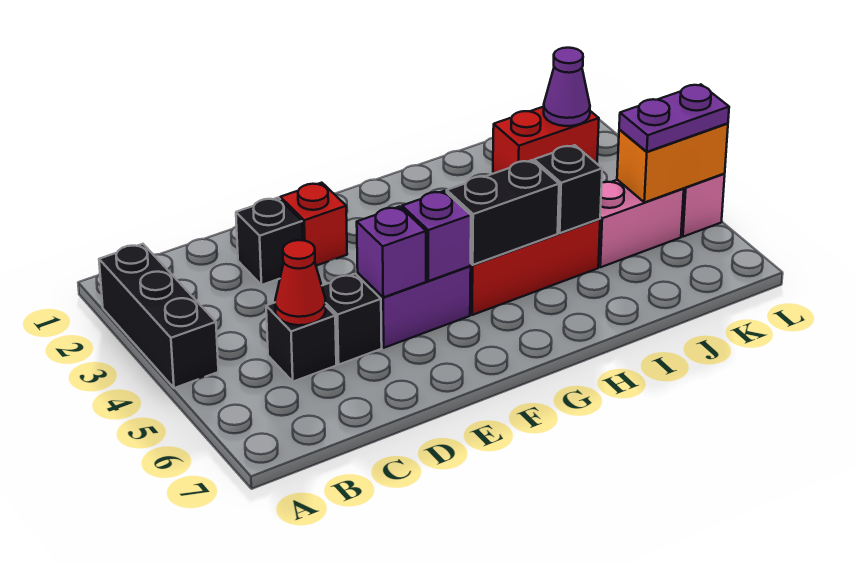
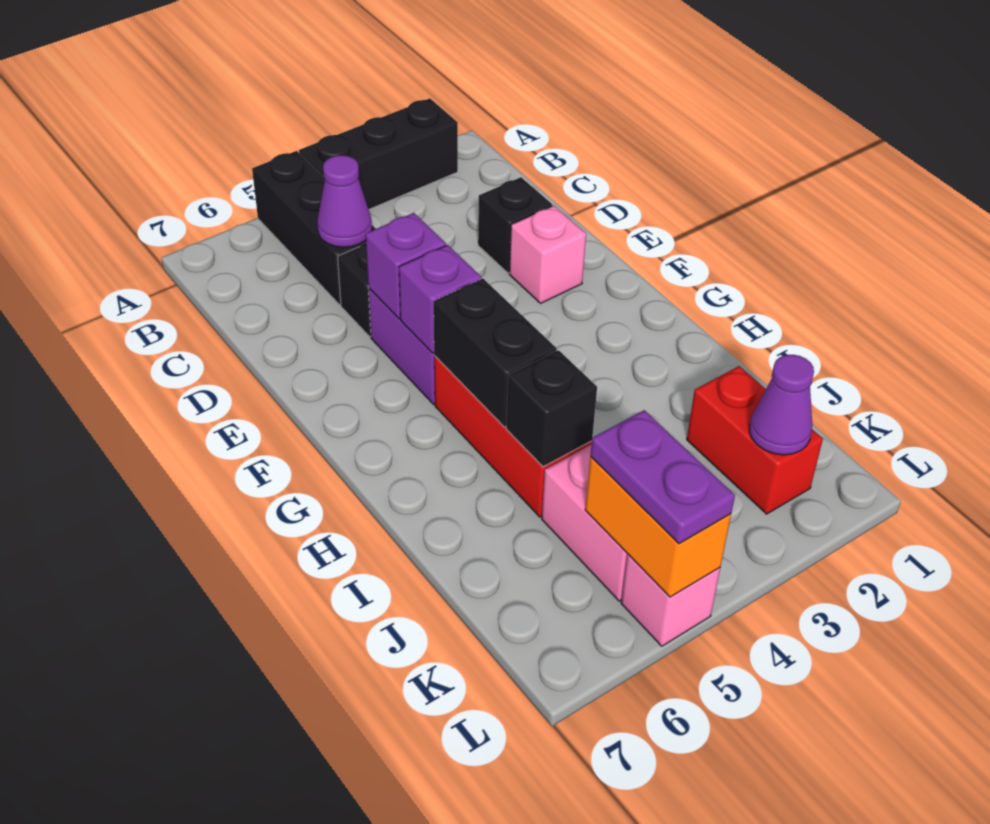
black 1x1 brick [266,303,336,382] -> black 1x3 brick [252,151,376,305]
red 1x1 cone [275,240,326,325] -> purple 1x1 cone [317,155,372,247]
red 1x1 brick [280,183,347,266] -> pink 1x1 brick [509,206,586,304]

